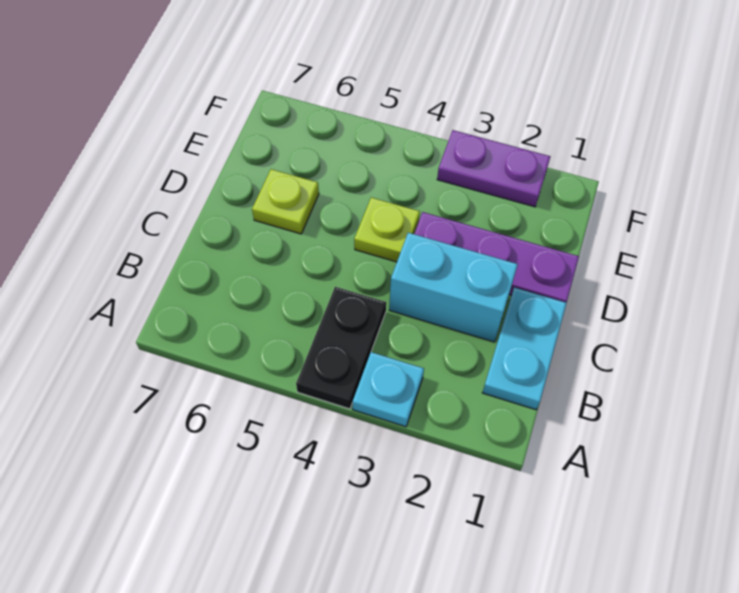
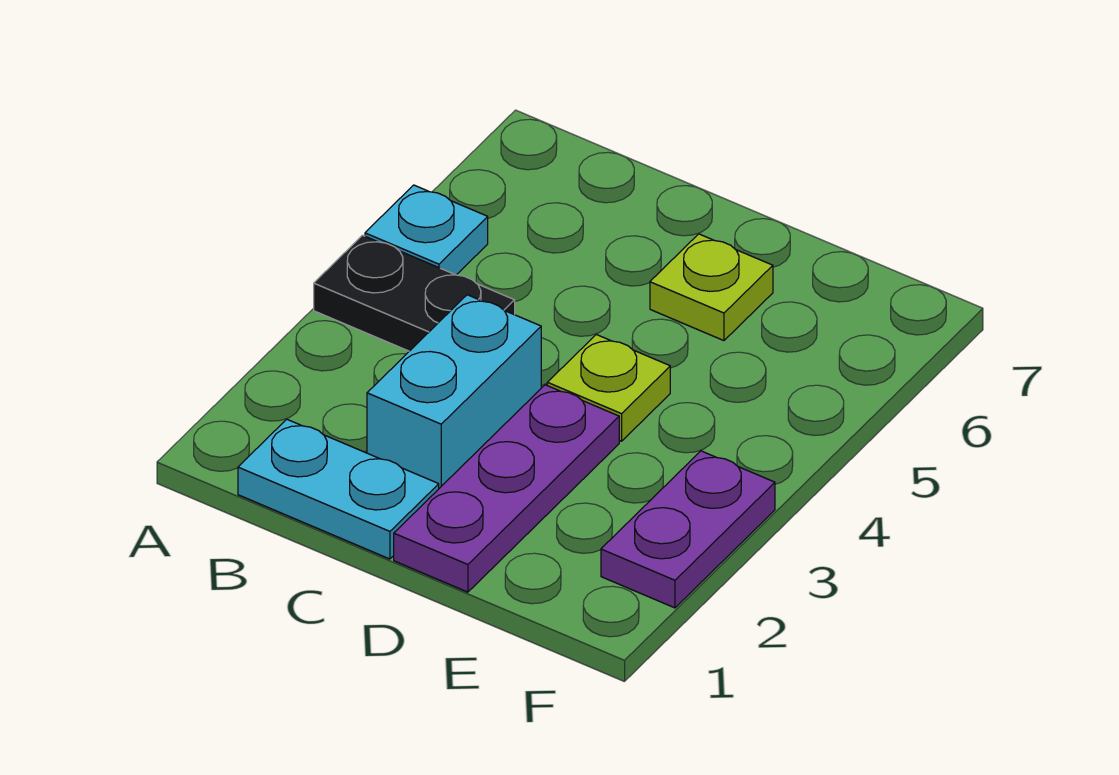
cyan 1x1 plate [353,352,424,427] -> cyan 1x1 plate moved to [365,185,488,275]

